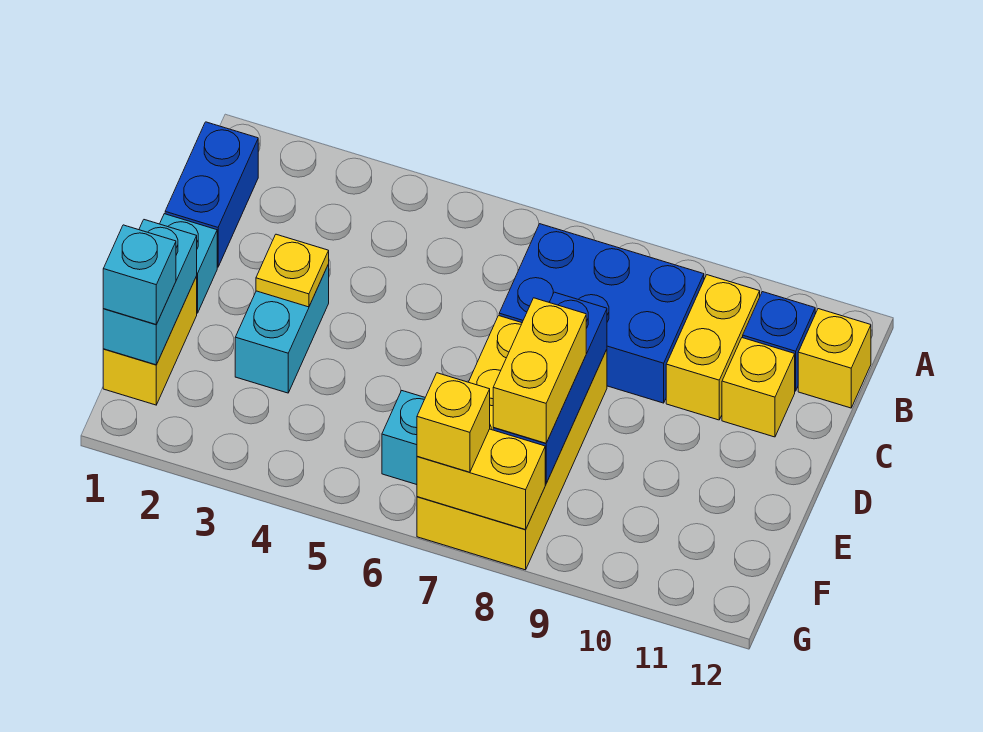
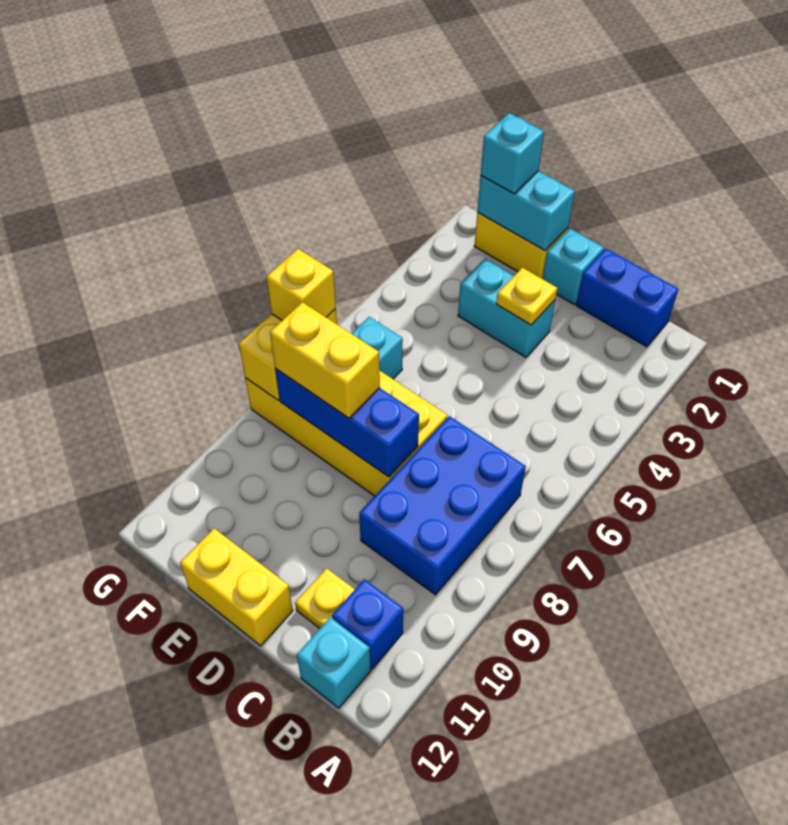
yellow 1x2 brick [666,275,760,420] -> yellow 1x2 brick moved to [180,528,293,646]
yellow 1x1 brick [798,309,871,408] -> cyan 1x1 brick [297,617,371,708]
yellow 1x1 brick [722,338,795,437] -> yellow 1x1 plate [295,568,355,628]

